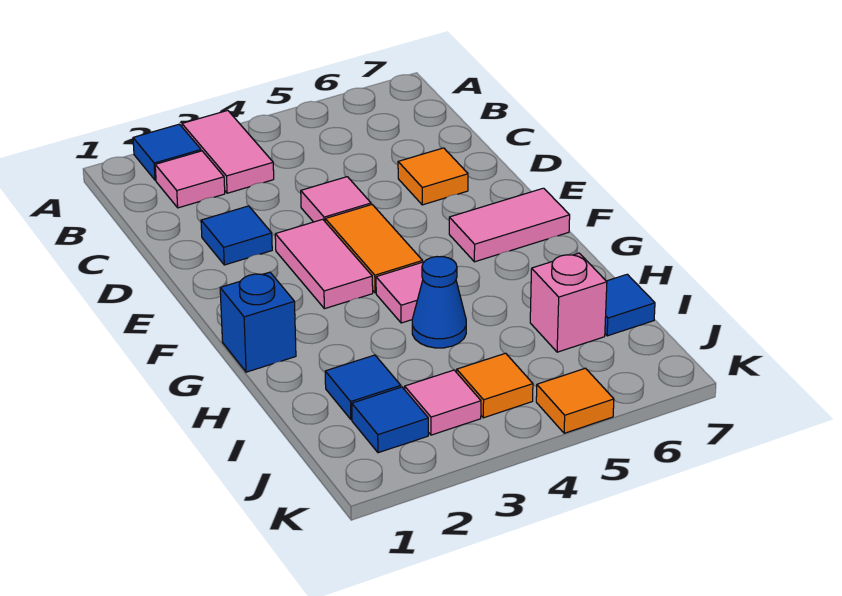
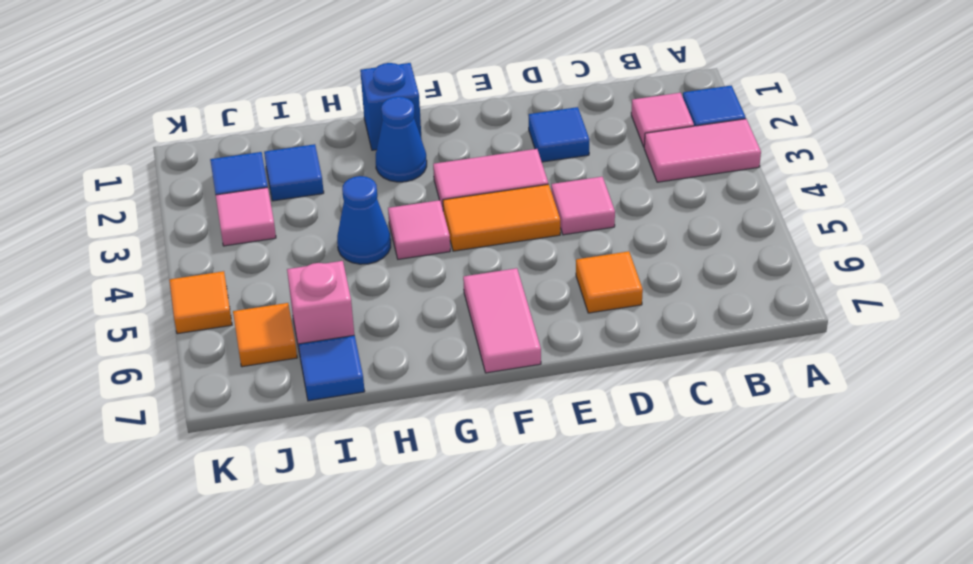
none -> blue 1x1 cone [376,97,427,182]
orange 1x1 tile [457,353,533,418] -> orange 1x1 tile moved to [233,303,297,367]

